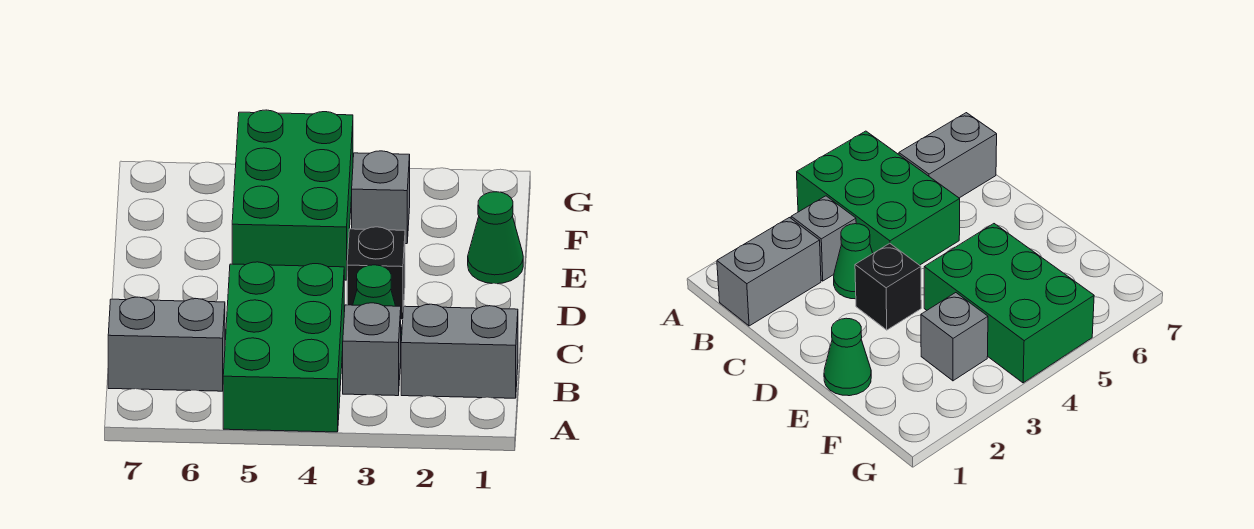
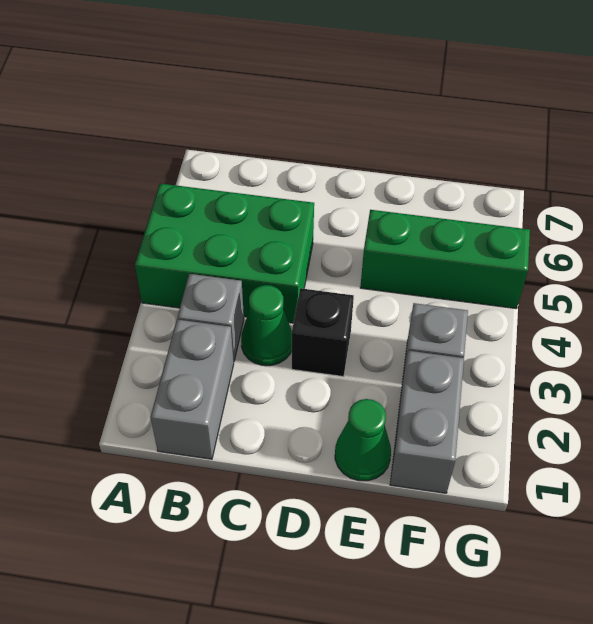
grey 1x2 brick [108,297,225,391] -> grey 1x2 brick moved to [390,351,464,493]
green 2x3 brick [232,110,353,280] -> green 1x3 brick [360,210,530,309]

